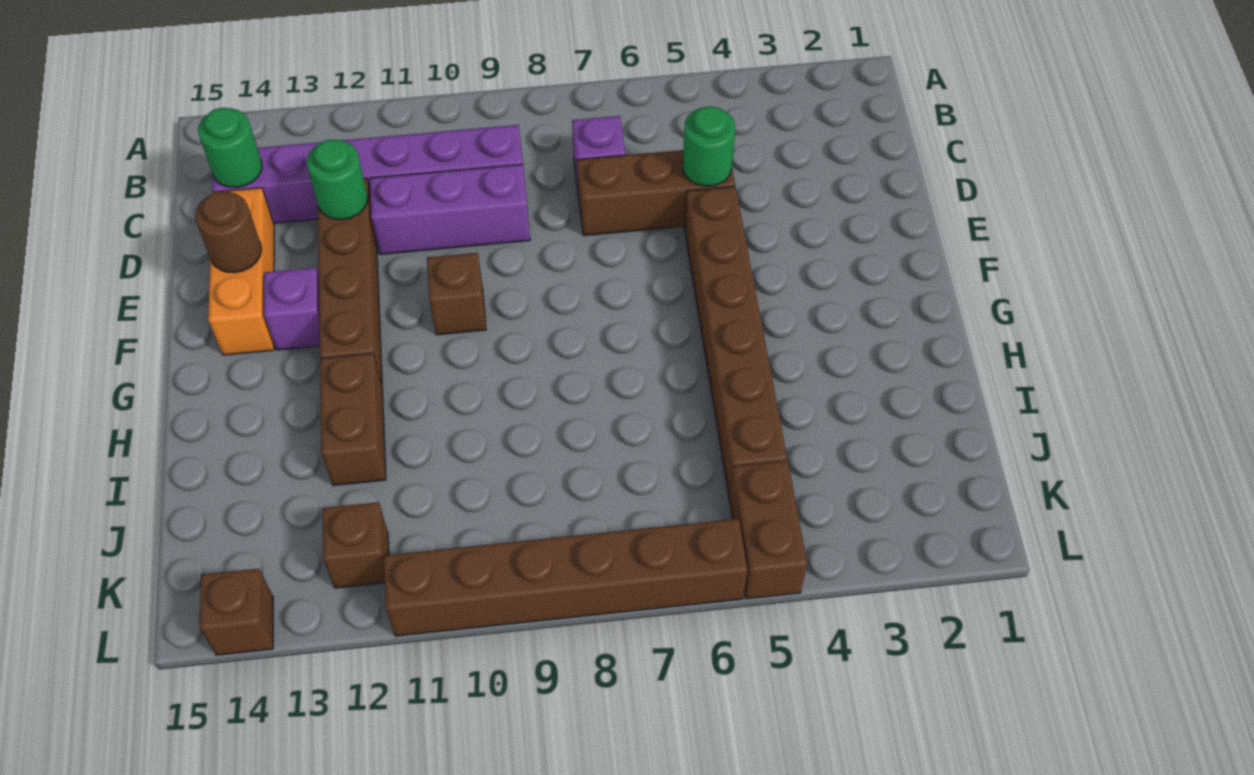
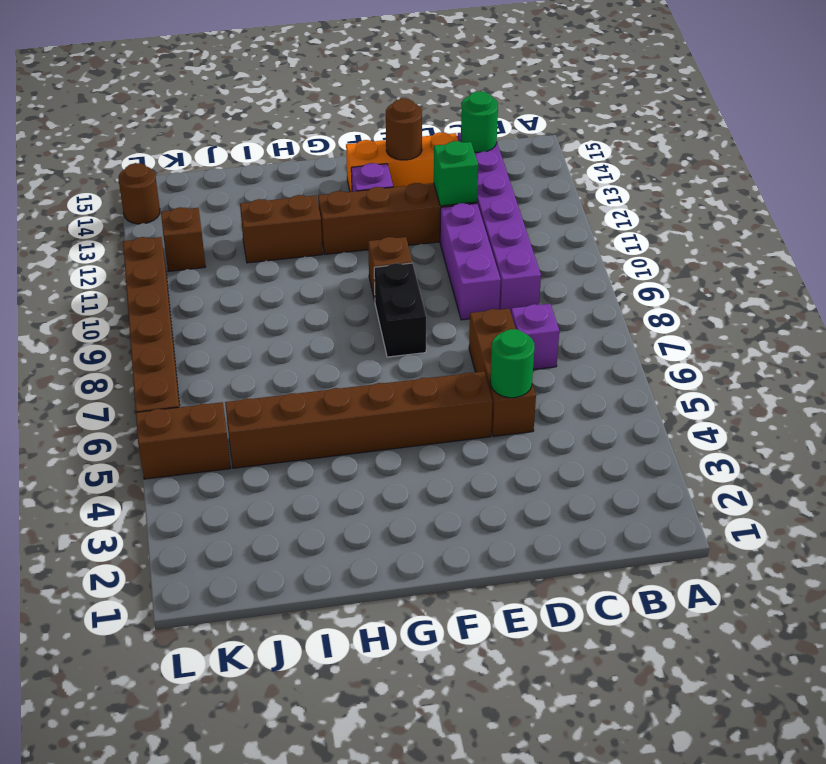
green 1x1 round brick [307,140,368,220] -> green 1x1 brick [434,141,478,206]
none -> black 1x2 brick [374,263,426,357]
brown 1x1 brick [199,568,273,655] -> brown 1x1 round brick [118,163,160,224]

